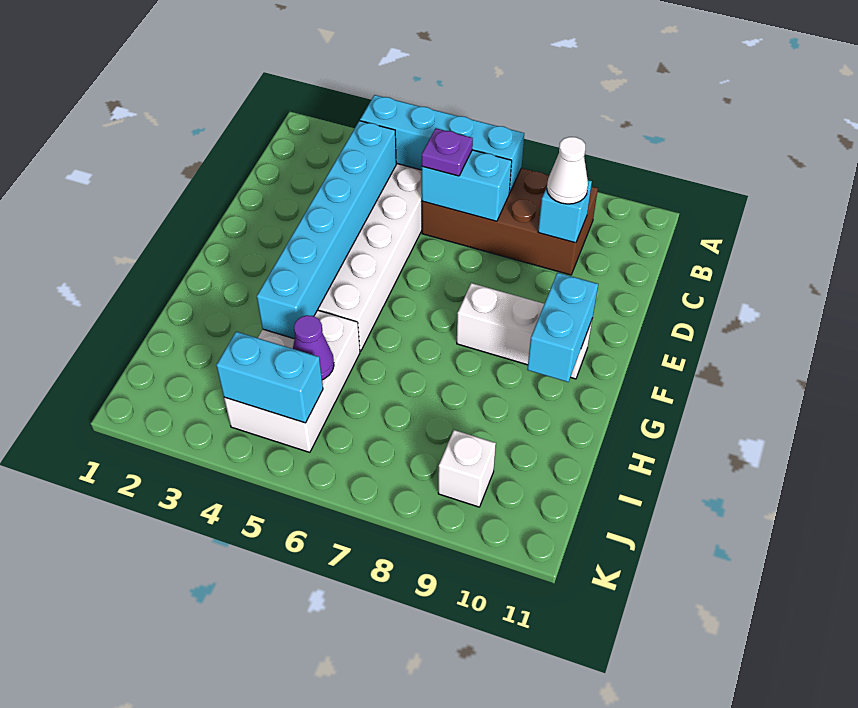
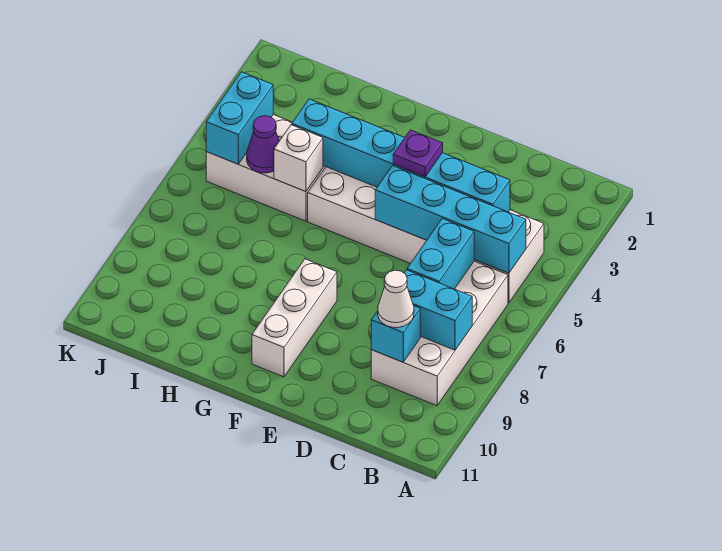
cyan 1x4 brick [360,95,524,193] -> cyan 1x4 brick turned to [375,166,526,273]
brown 2x4 brick [422,168,598,275] -> white 2x4 brick [371,261,508,406]
purple 1x1 plate [422,128,473,176] -> purple 1x1 plate moved to [393,130,443,177]
cyan 1x2 brick [527,273,598,382] -> cyan 1x2 brick moved to [404,270,472,350]
white 1x1 brick [438,430,496,507] -> white 1x1 brick moved to [274,125,323,192]

